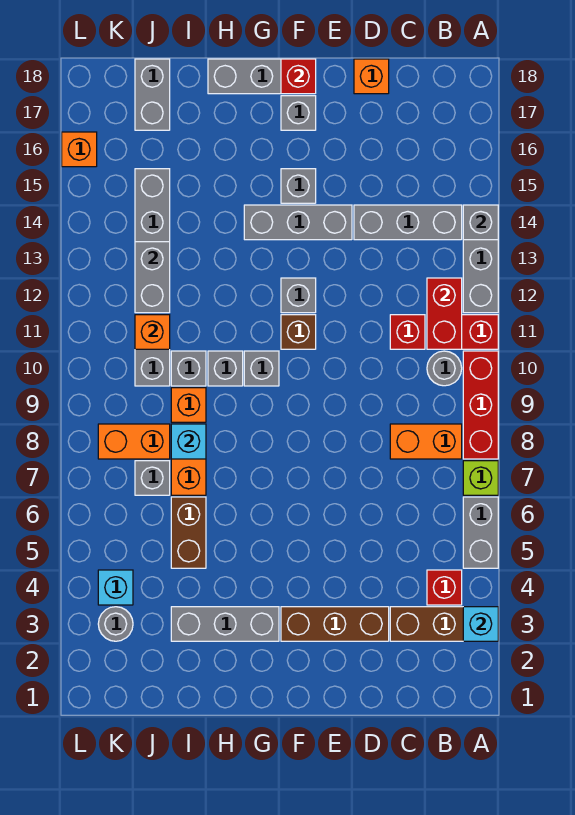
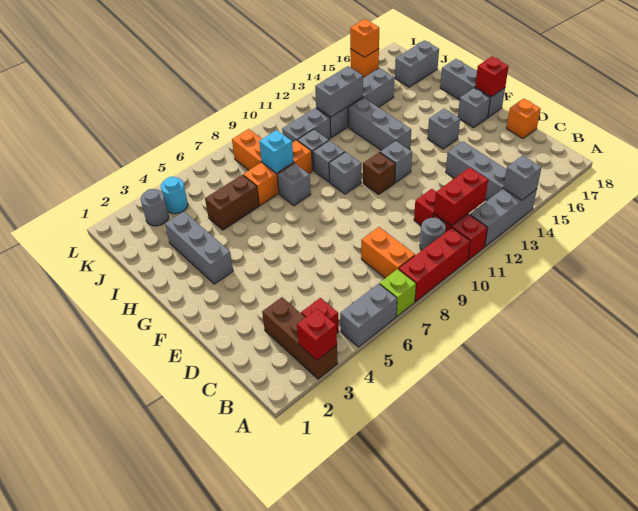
cyan 1x1 brick [463,607,498,641] -> red 1x1 brick [297,309,337,360]
brown 1x3 brick [281,607,389,641] -> none
grey 1x3 brick [244,205,352,240] -> grey 1x3 brick moved to [348,98,411,151]
grey 1x1 brick [135,461,170,495] -> grey 1x1 brick moved to [277,163,311,206]
orange 1x1 brick [135,315,170,349] -> orange 1x1 brick moved to [350,19,379,57]
cyan 1x1 brick [98,570,133,605] -> cyan 1x1 round brick [161,177,188,214]

